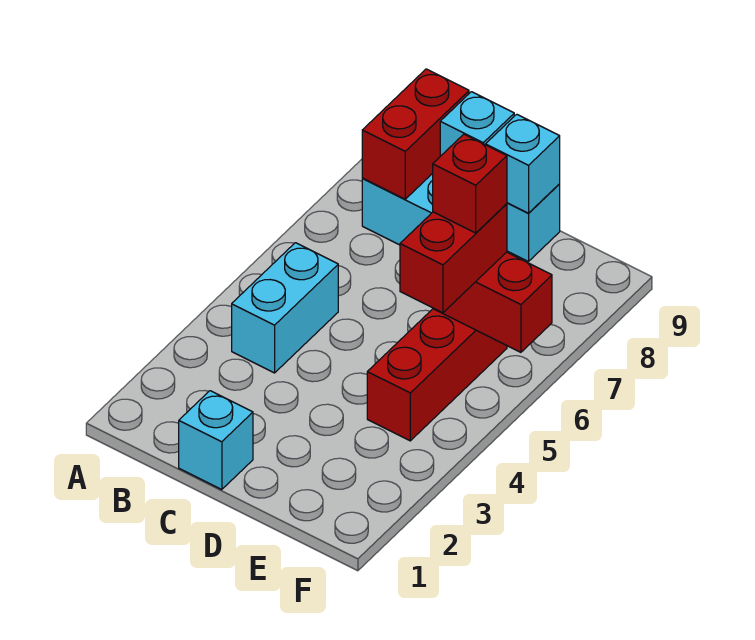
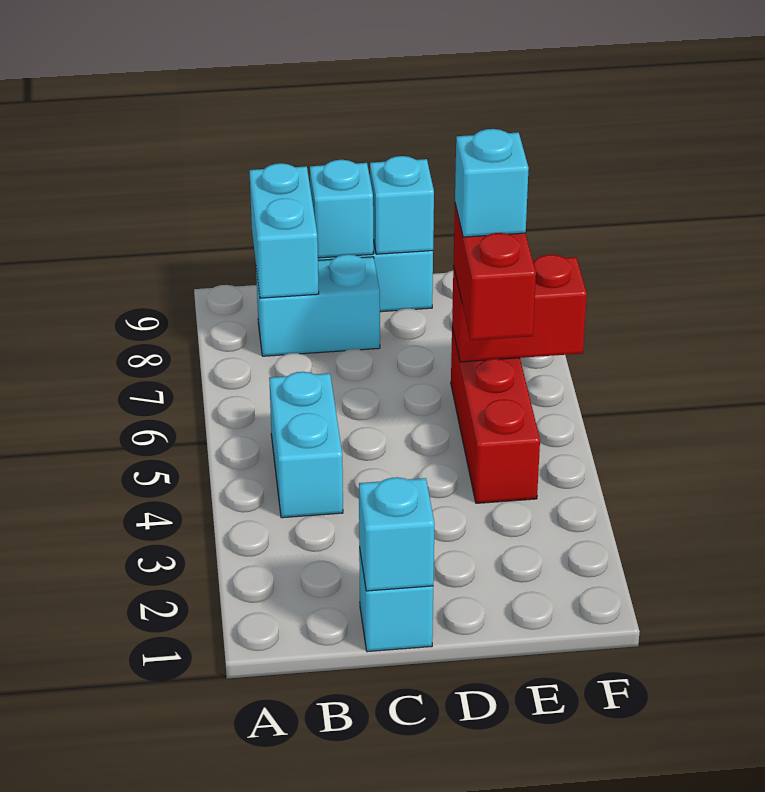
red 1x2 brick [362,69,469,199] -> cyan 1x2 brick [249,163,319,298]
none -> cyan 1x1 brick [359,477,435,591]
red 1x1 brick [433,134,507,233] -> cyan 1x1 brick [455,129,529,237]

